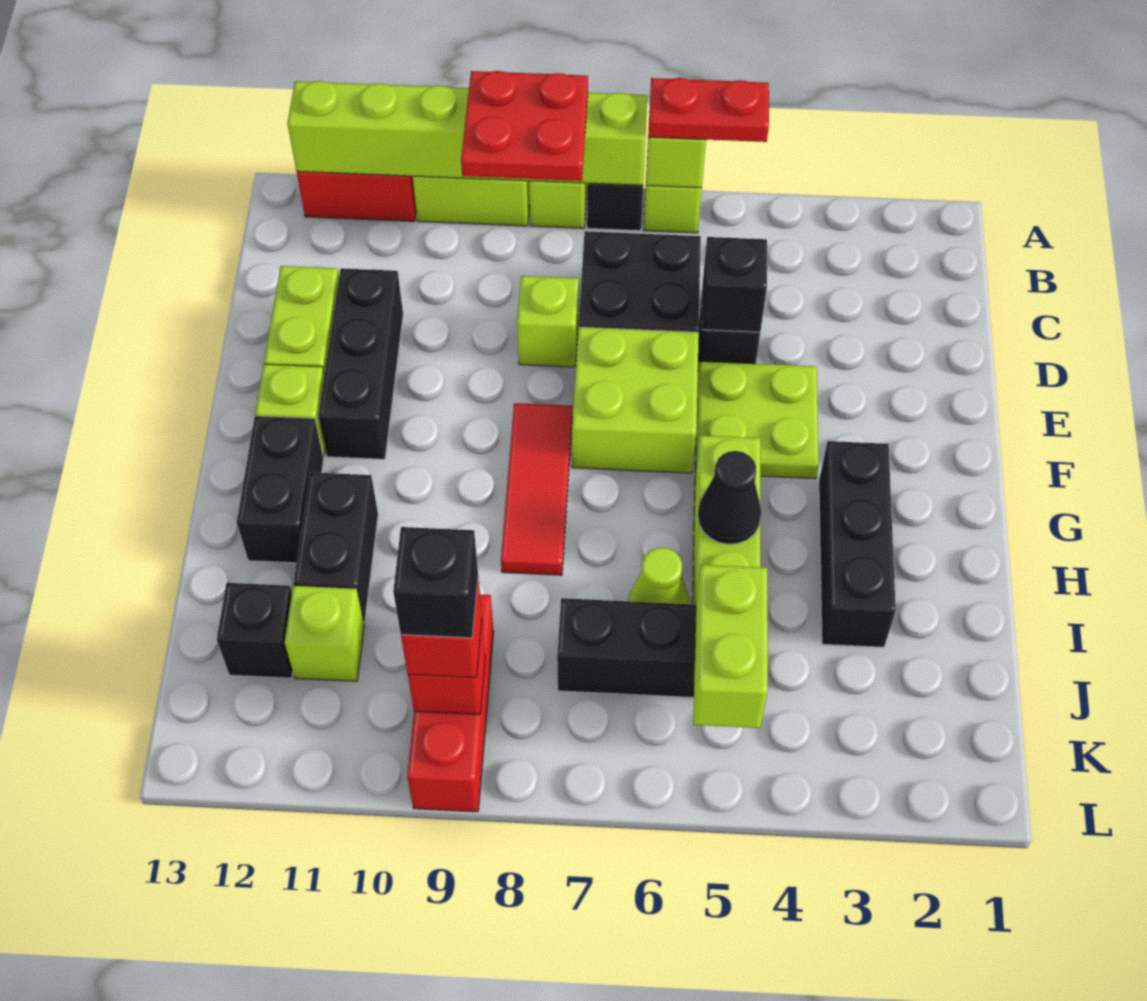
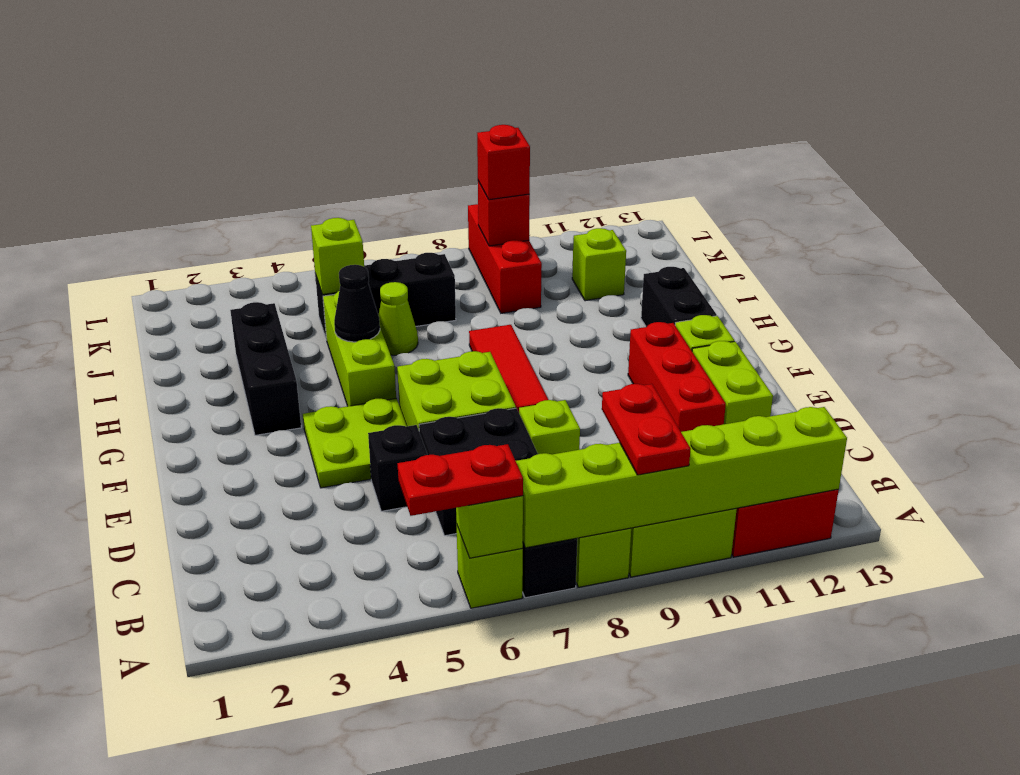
red 2x2 plate [461,71,588,181] -> red 1x2 plate [602,384,691,475]
black 1x1 brick [702,237,767,332] -> none
black 1x3 brick [318,268,403,459] -> red 1x3 brick [628,322,726,432]
black 1x2 brick [294,472,378,623] -> none
lime 1x2 brick [693,565,768,728] -> lime 1x1 brick [311,218,364,295]
black 1x1 brick [217,583,293,678] -> none
black 1x1 brick [393,527,478,638] -> none

